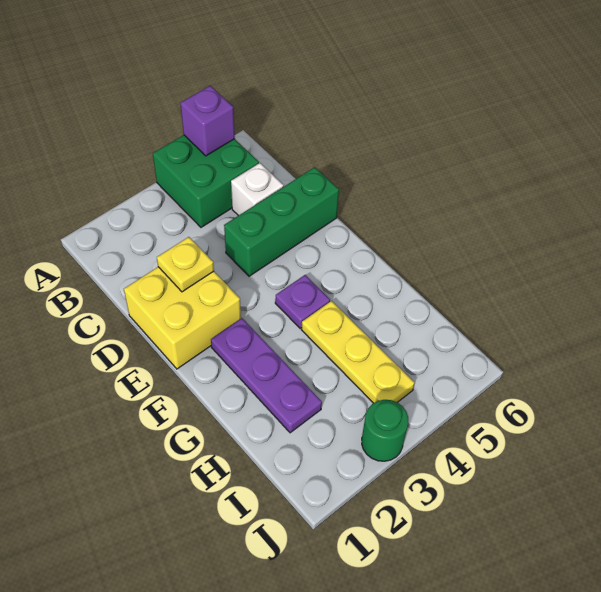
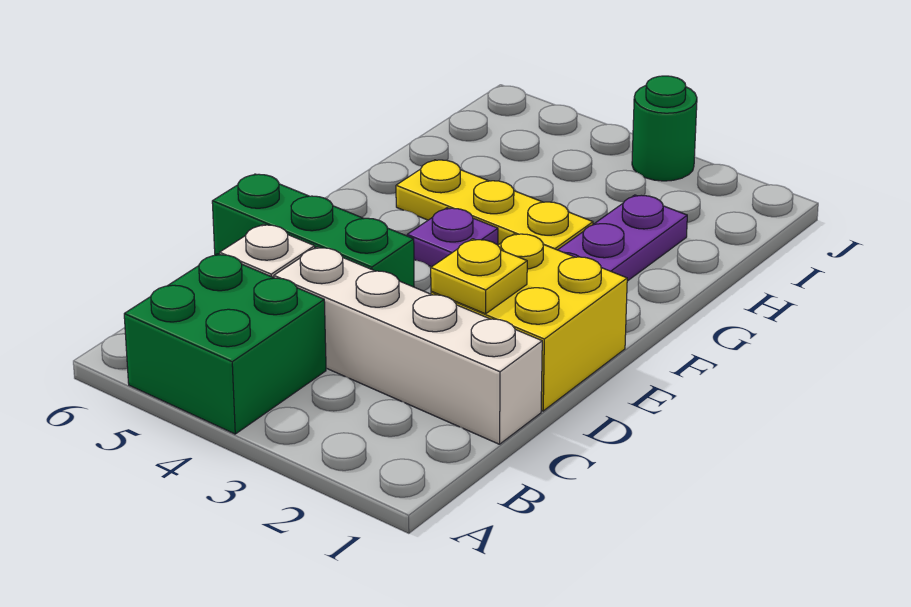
purple 1x1 brick [180,86,235,156] -> none
none -> white 1x4 brick [274,247,542,444]
yellow 1x3 plate [302,301,415,403] -> yellow 1x3 plate turned to [396,160,593,250]

